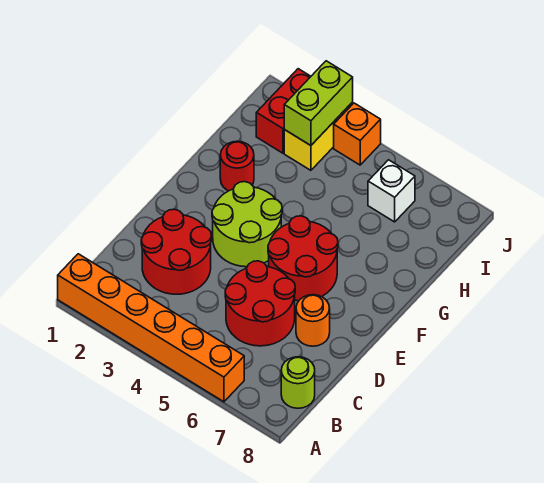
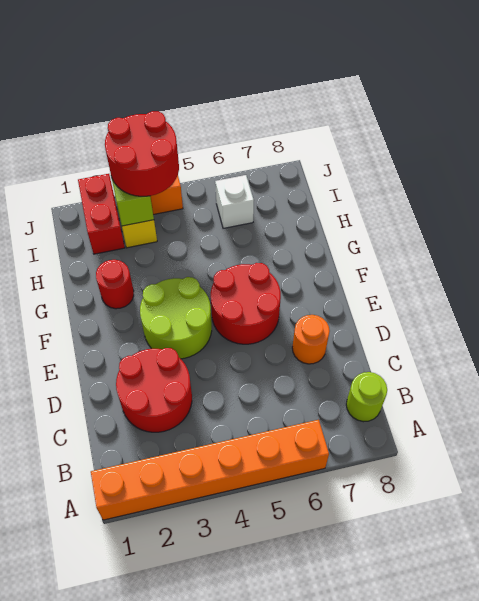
red 2x2 round brick [225,261,295,346] -> red 2x2 round brick moved to [105,111,179,196]

